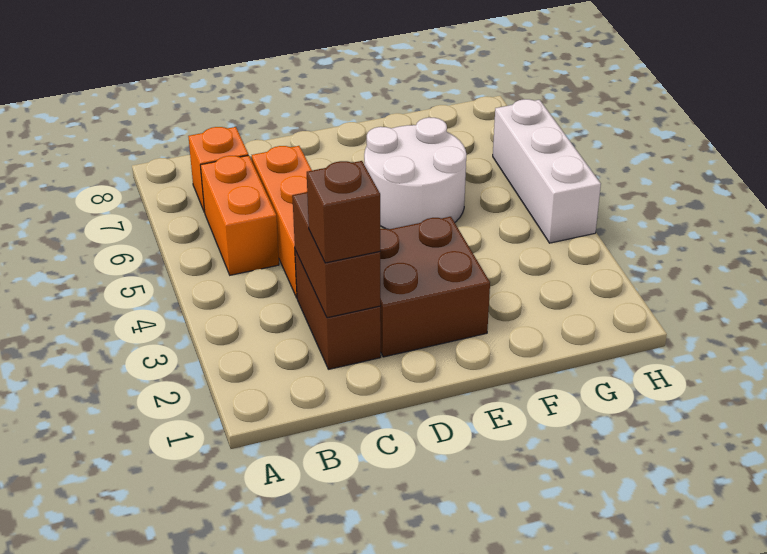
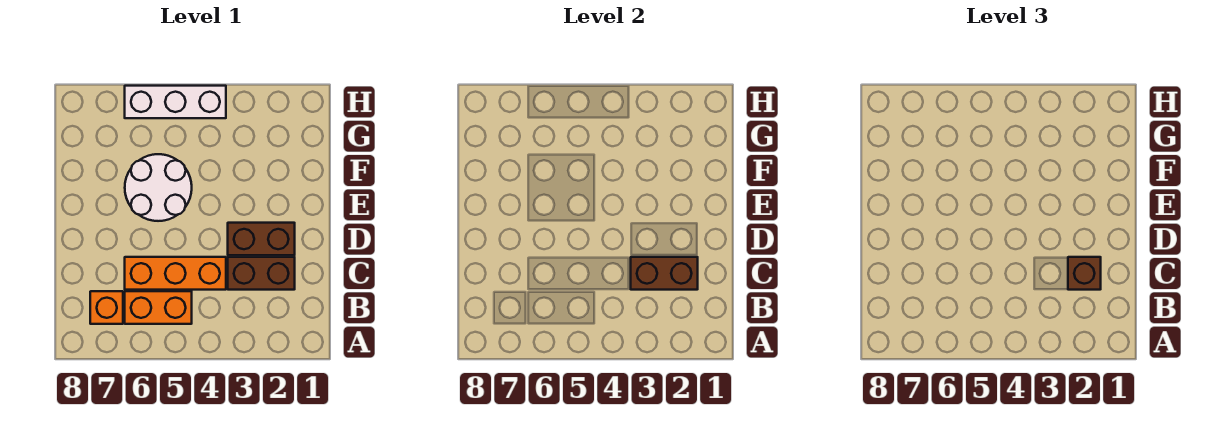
brown 2x2 brick [380,217,490,357] -> brown 1x2 brick [228,223,295,255]

